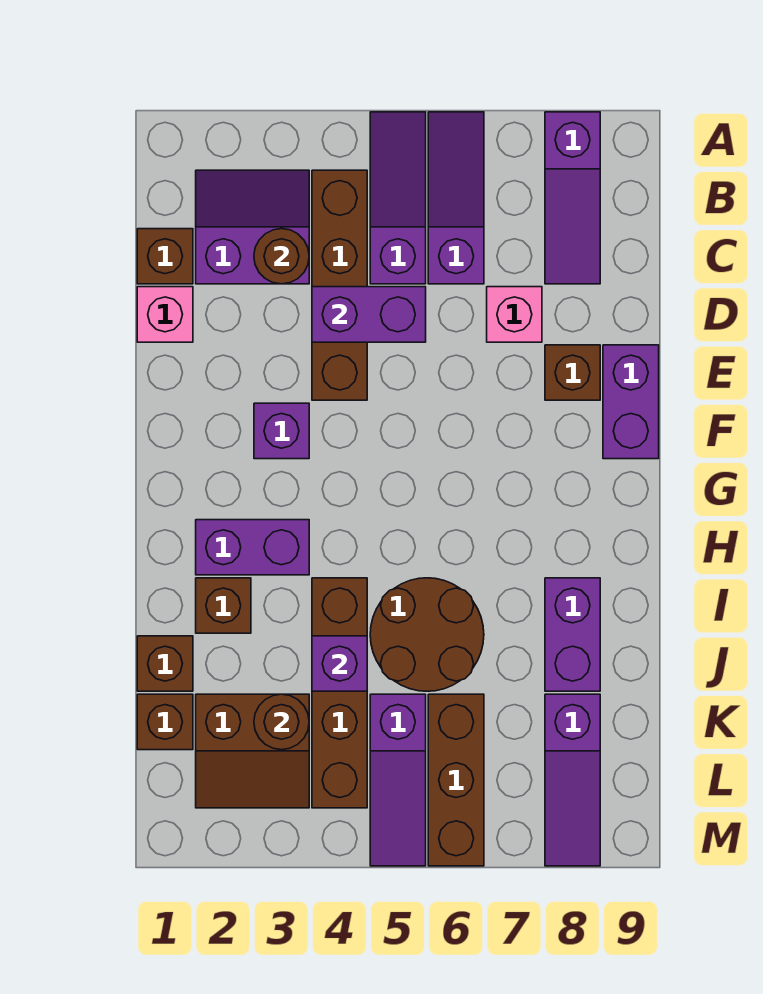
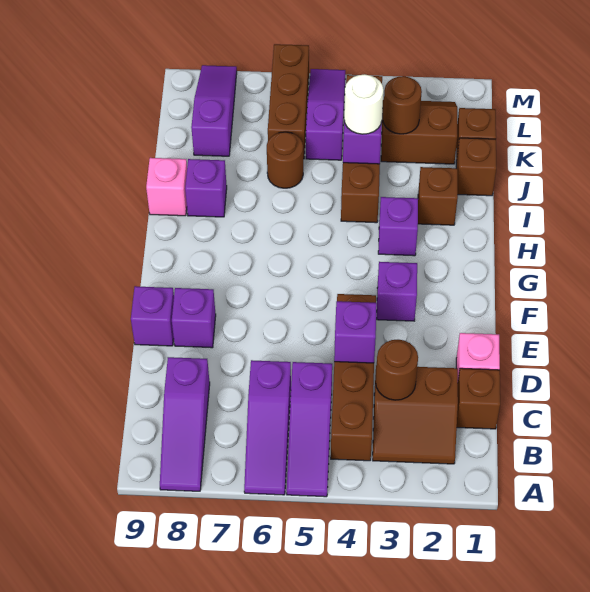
purple 1x3 slope [545,112,600,284] -> purple 1x3 slope turned to [160,357,210,491]
purple 2x2 slope [196,170,309,284] -> brown 2x2 slope [373,365,458,464]
purple 1x2 brick [312,287,426,342] -> purple 1x1 brick [334,301,377,363]
pink 1x1 brick [487,287,542,342] -> pink 1x1 brick moved to [146,158,187,216]
brown 1x1 brick [545,345,600,400] -> purple 1x1 brick [172,288,216,348]
purple 1x2 brick [603,345,659,459] -> purple 1x1 brick [131,286,174,346]
purple 1x2 brick [196,520,309,575] -> purple 1x1 brick [378,197,418,256]
brown 2x2 round brick [370,578,484,691] -> brown 1x1 round brick [267,132,303,188]
purple 1x2 brick [545,578,600,691] -> purple 1x1 brick [185,159,227,217]
none -> white 1x1 round brick [344,74,383,134]

